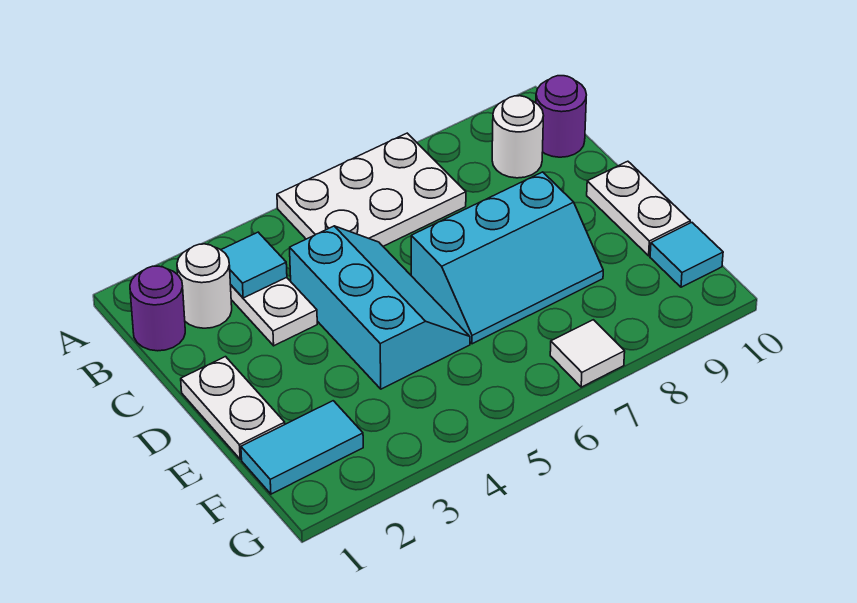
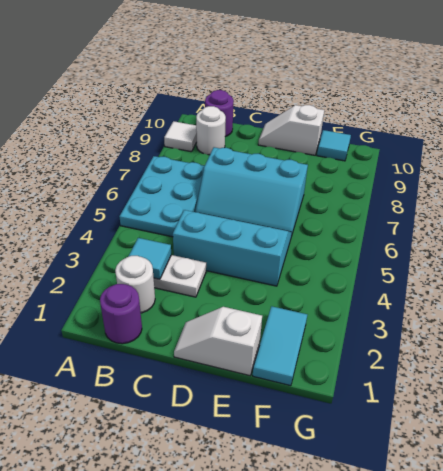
white 2x3 plate [277,133,466,246] -> cyan 2x3 plate [119,156,204,237]
white 1x2 plate [181,357,285,459] -> white 1x2 slope [174,307,262,376]
cyan 2x3 slope [411,172,603,344] -> cyan 2x3 slope turned to [195,147,308,233]
white 1x2 plate [587,161,690,256] -> white 1x2 slope [258,105,324,155]
white 1x1 tile [550,320,625,387] -> white 1x1 tile moved to [164,121,197,152]

